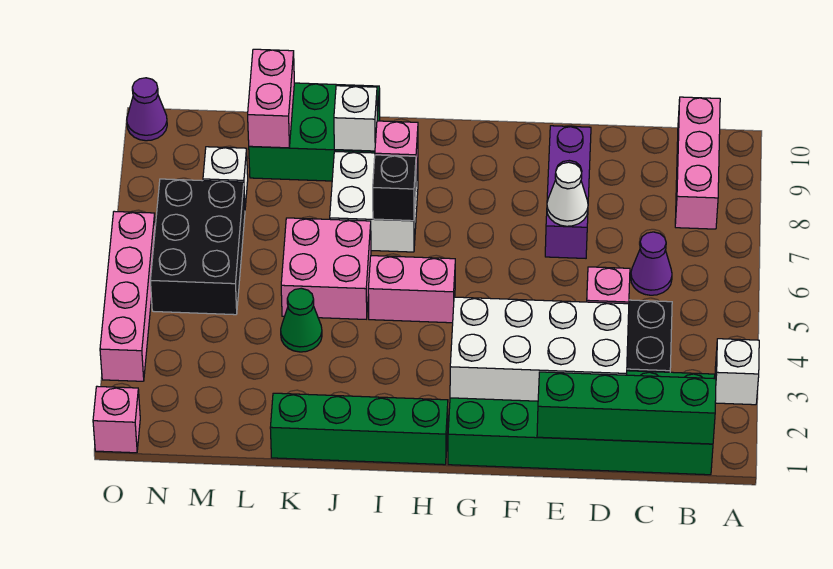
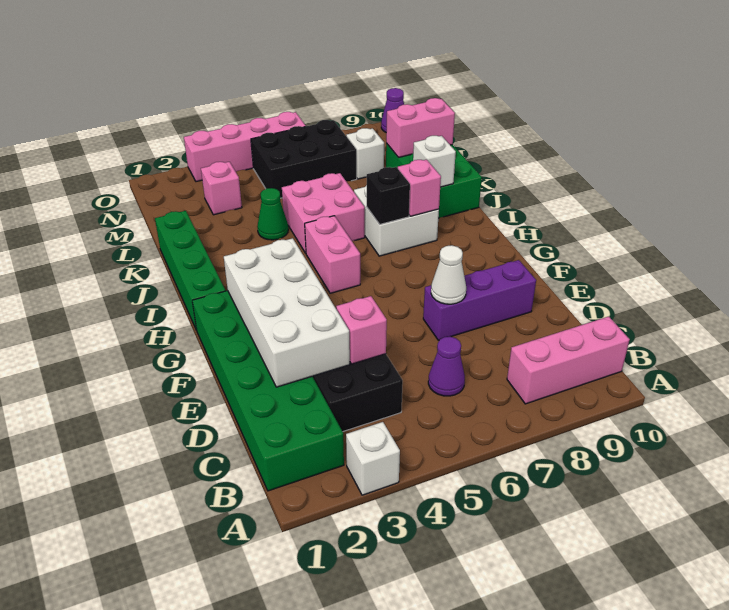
green 1x4 brick [537,372,716,444] -> none
pink 1x1 brick [93,386,140,453] -> pink 1x1 brick moved to [201,162,242,215]

